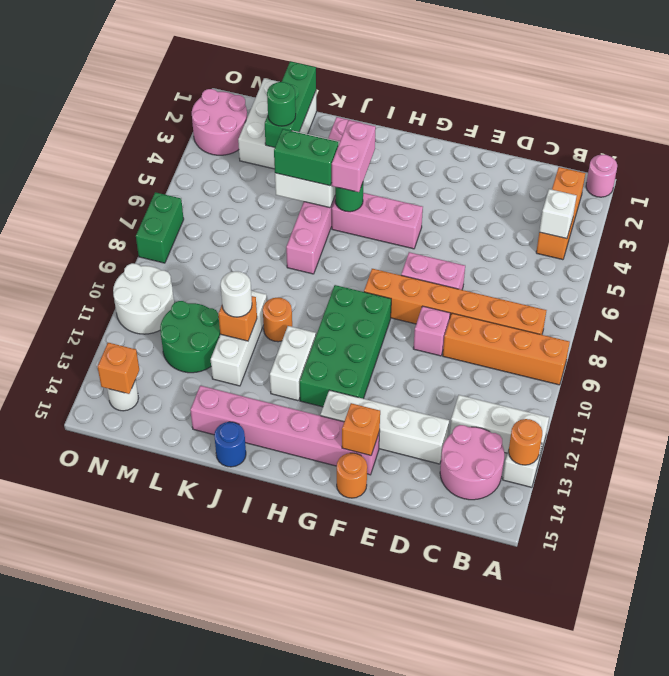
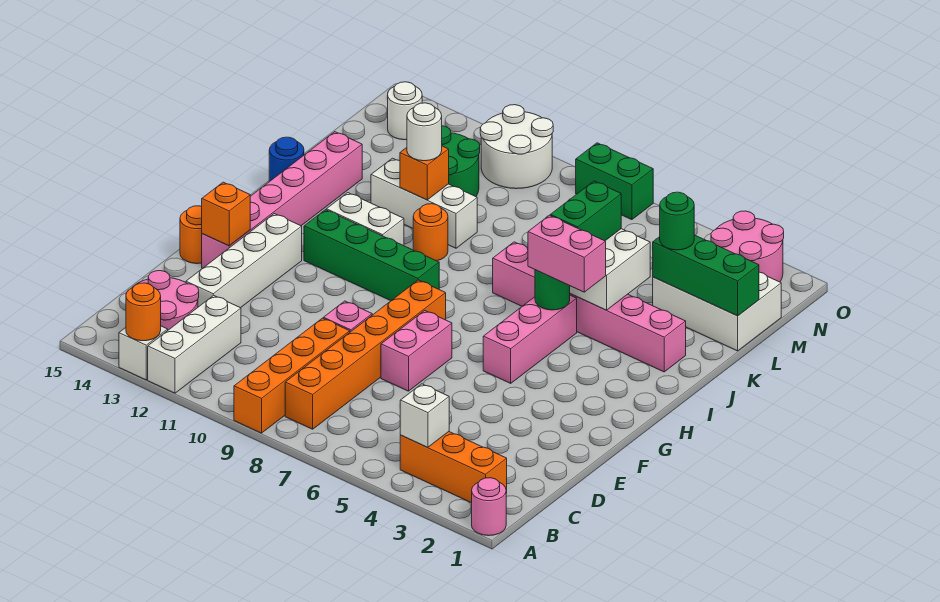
green 2x4 brick [300,285,391,407] -> green 1x4 brick [304,210,439,301]
orange 1x1 brick [98,343,139,394] -> none

